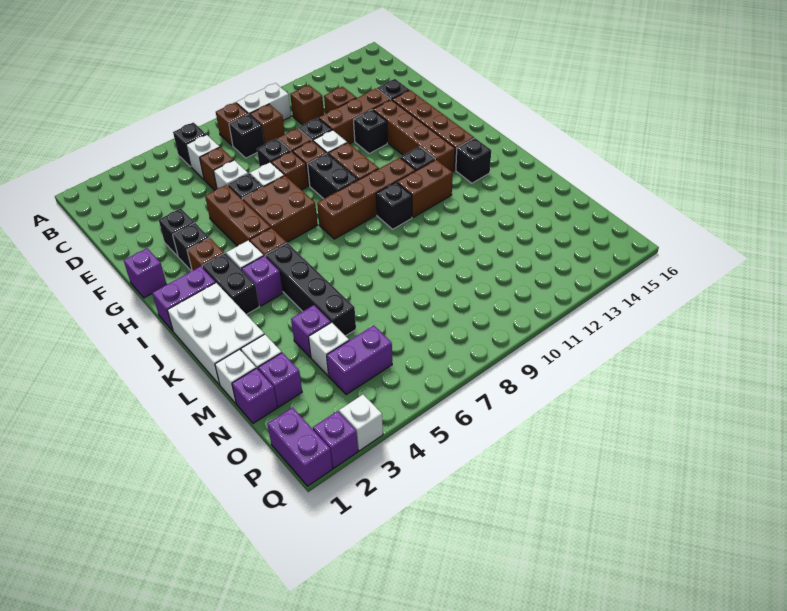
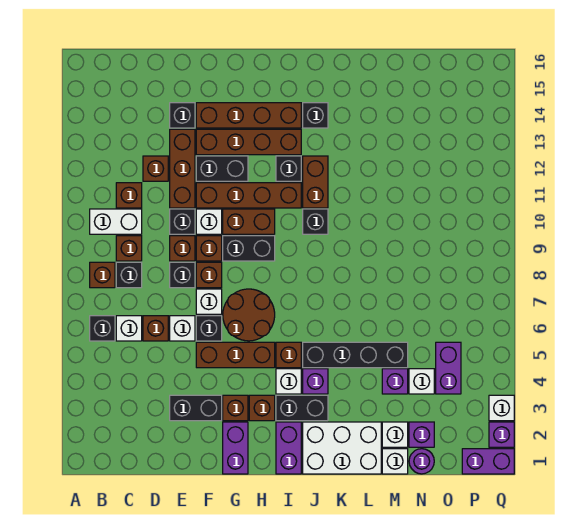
white 1x2 brick [236,83,291,121] -> white 1x2 brick turned to [90,209,142,234]
black 1x1 brick [159,208,195,256] -> black 1x2 brick [170,395,222,421]
black 1x1 brick [354,110,387,154] -> black 1x2 brick [196,156,248,181]
purple 1x1 brick [124,248,167,298] -> purple 1x2 brick [223,422,248,474]
black 1x1 brick [173,223,209,271] -> brown 1x1 brick [223,395,248,421]
brown 2x2 brick [242,176,318,242] -> brown 2x2 round brick [223,289,275,341]
brown 1x4 brick [317,158,416,239] -> brown 1x4 brick turned to [196,183,301,208]
purple 1x1 brick [232,368,277,423] -> purple 1x1 round brick [409,449,434,474]

